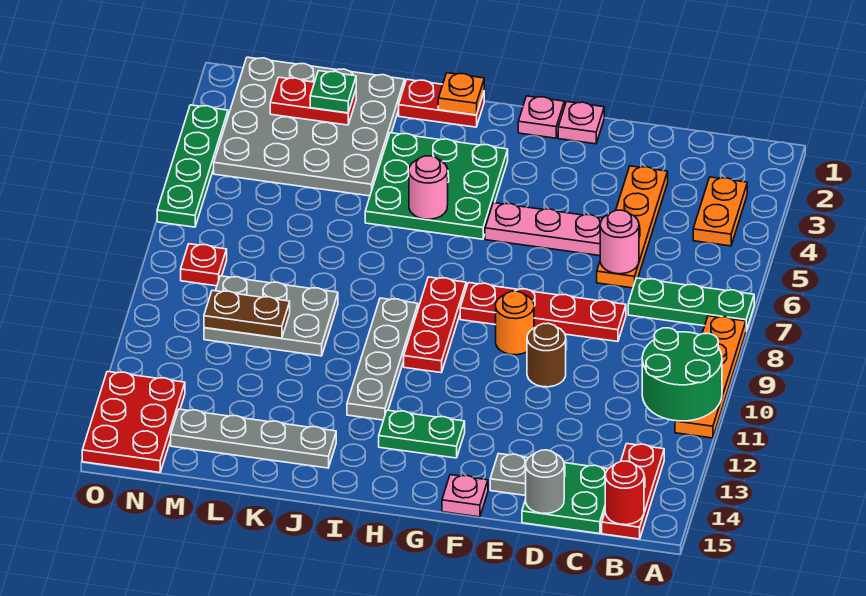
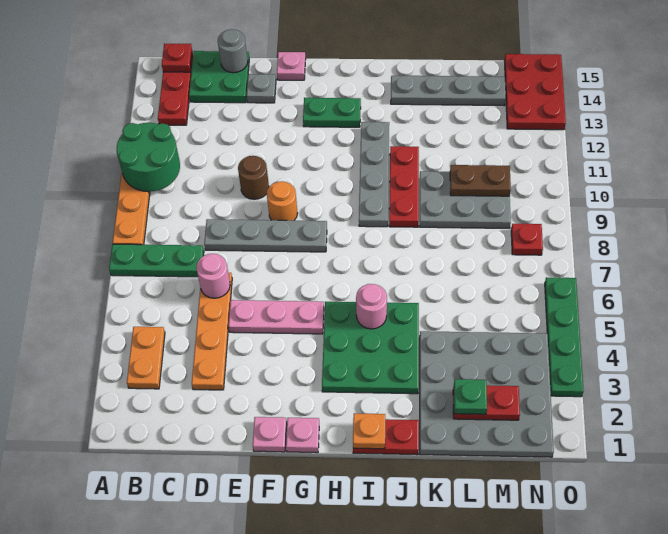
red 1x1 round brick [605,461,644,525] -> red 1x1 plate [162,44,192,72]
red 1x4 plate [460,283,626,341] -> grey 1x4 plate [204,219,327,252]
red 1x3 plate [404,277,466,373] -> red 1x3 plate moved to [389,146,419,227]

